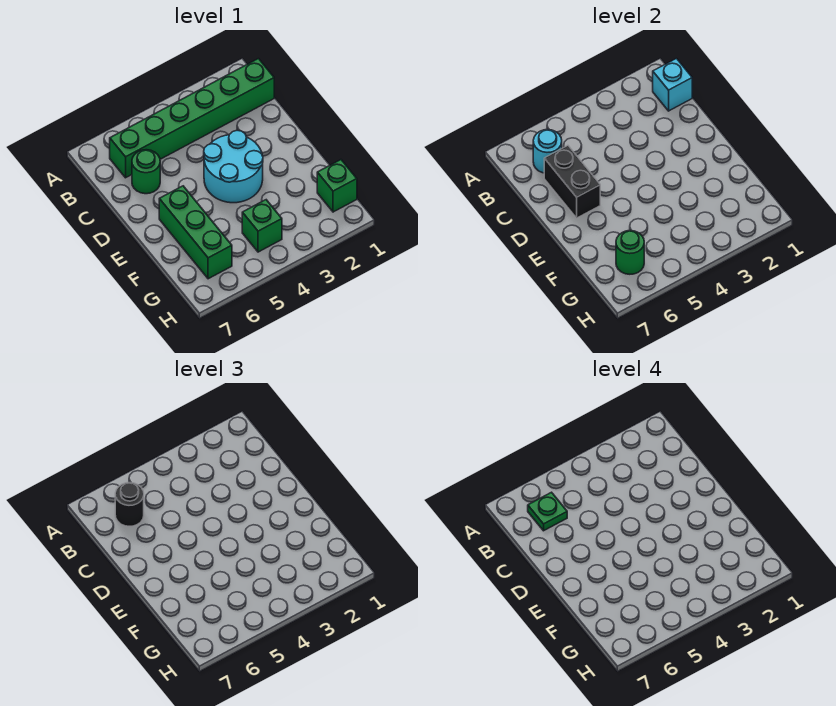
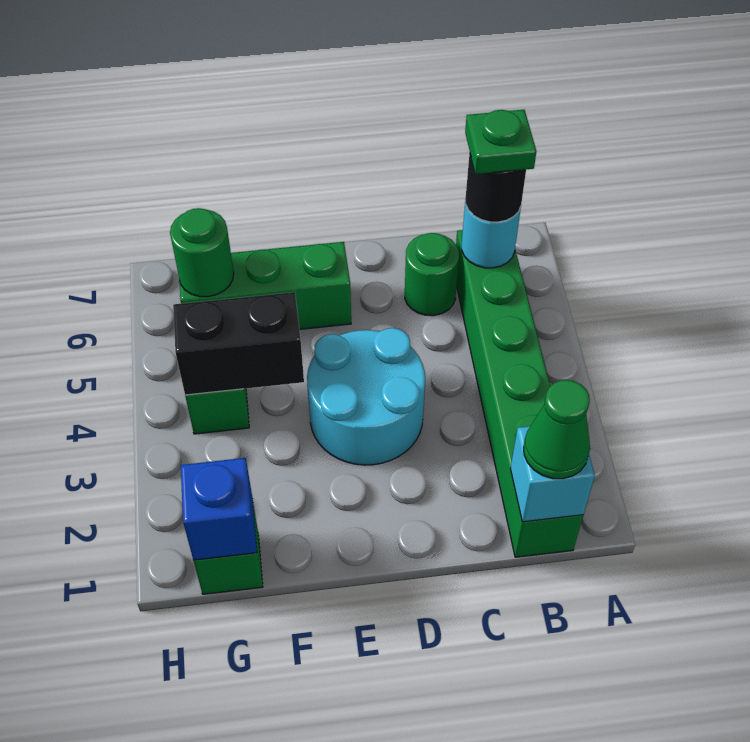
none -> green 1x1 cone [524,380,590,479]
black 1x2 brick [544,146,600,218] -> black 1x2 brick moved to [173,292,304,395]
none -> blue 1x1 brick [181,458,257,560]

